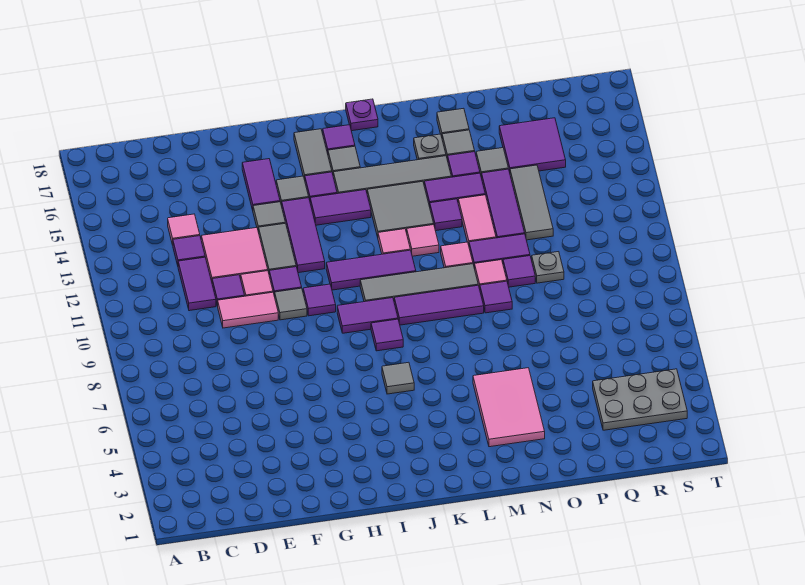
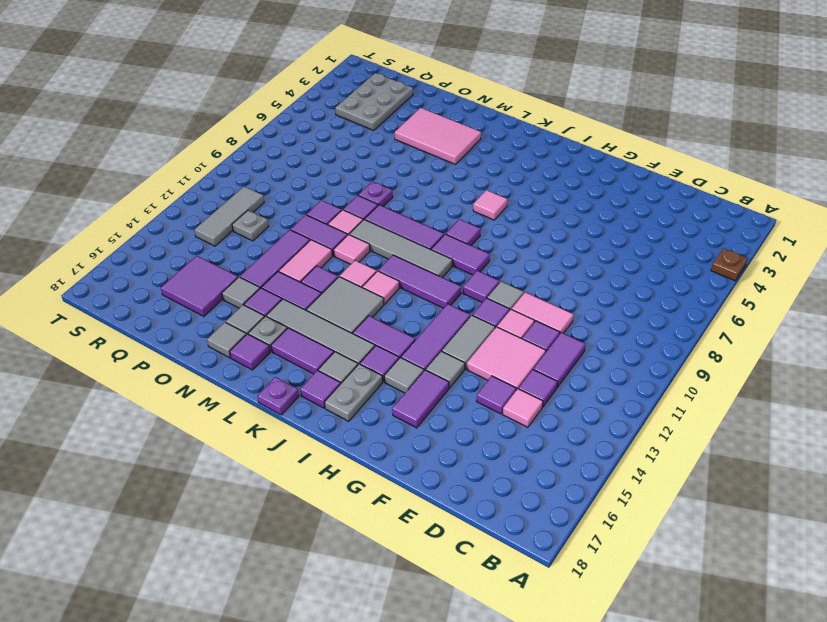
none -> brown 1x1 plate [711,248,747,281]
none -> purple 1x1 tile [476,376,516,414]
grey 1x2 tile [294,129,332,180] -> grey 1x2 plate [325,364,383,421]
grey 1x1 tile [382,362,414,394] -> pink 1x1 tile [473,190,507,220]
none -> purple 1x2 tile [271,328,334,374]
pink 2x3 tile [473,368,545,447] -> pink 2x3 tile turned to [395,108,481,164]
none -> purple 1x1 tile [230,334,270,370]
none -> purple 1x1 plate [358,181,393,206]
grey 1x1 plate [532,252,564,283] -> grey 1x1 plate moved to [232,210,269,241]
grey 1x3 tile [510,165,553,240] -> grey 1x3 tile moved to [194,186,264,246]
grey 2x3 plate [593,369,687,430] -> grey 2x3 plate turned to [335,73,413,130]

